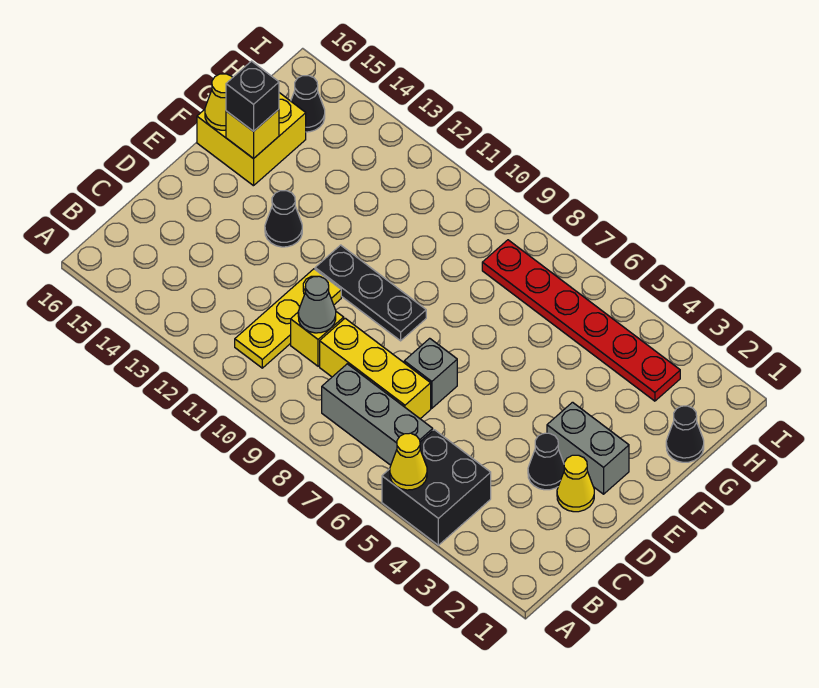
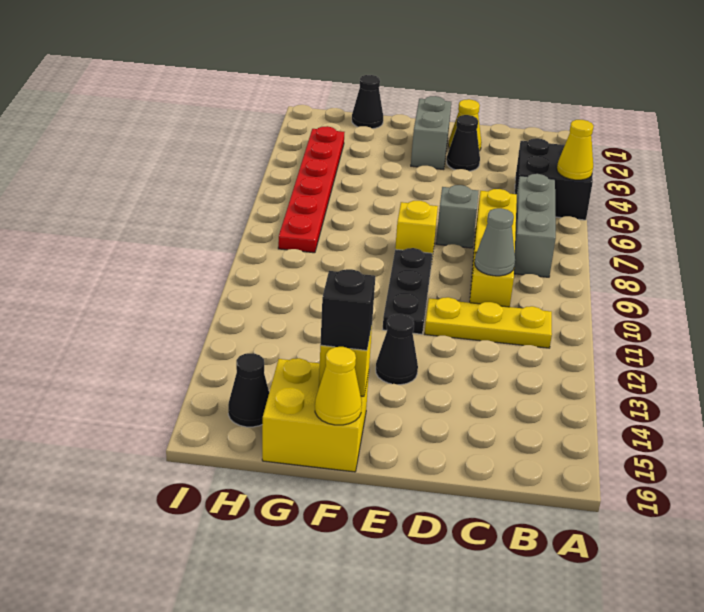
none -> yellow 1x1 brick [395,201,438,256]

